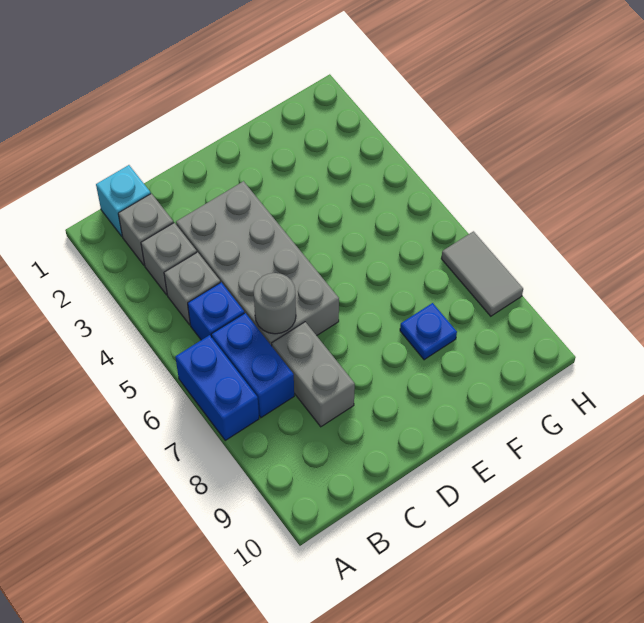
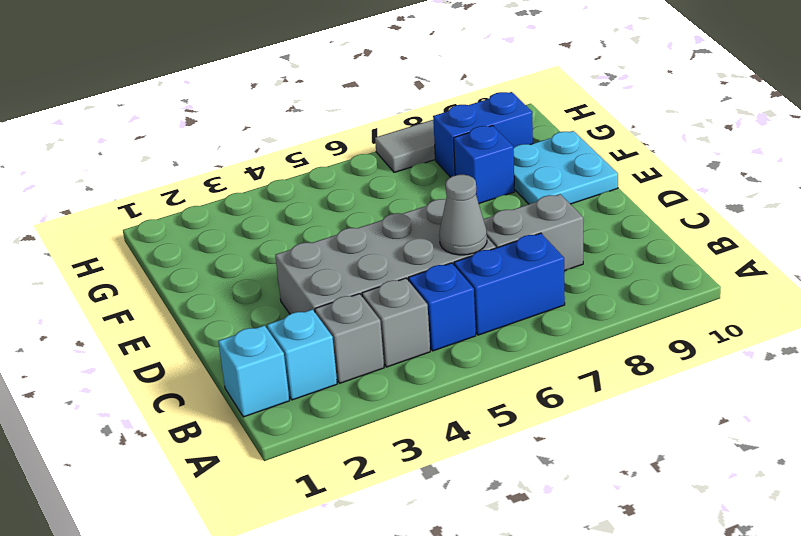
blue 1x2 brick [175,335,259,440] -> blue 1x2 brick moved to [433,92,533,177]
grey 1x1 brick [118,194,173,265] -> cyan 1x1 brick [267,309,337,400]
grey 1x1 round brick [253,273,296,334] -> grey 1x1 cone [439,175,487,255]
none -> cyan 2x2 plate [513,131,618,204]
blue 1x1 plate [400,303,457,360] -> blue 1x1 brick [454,126,515,203]

